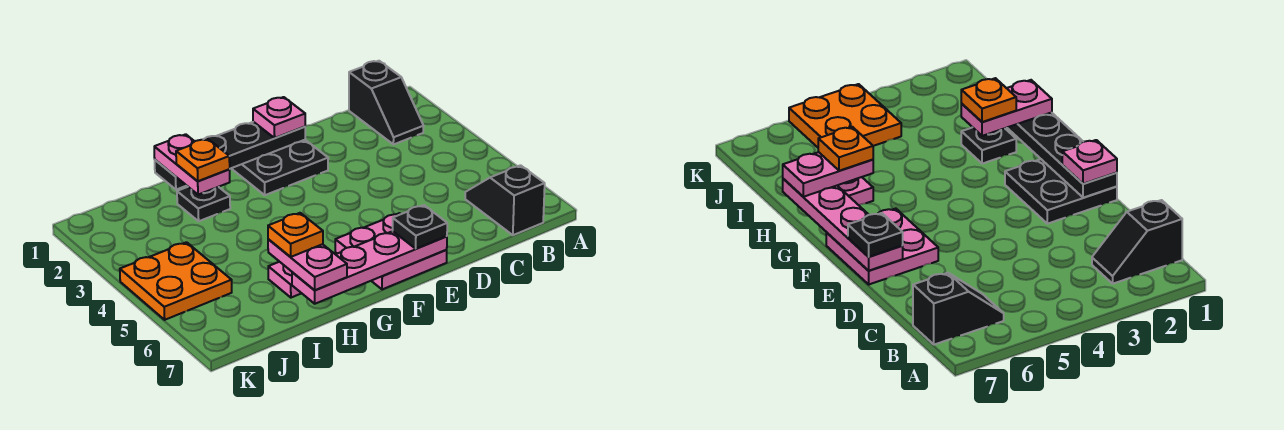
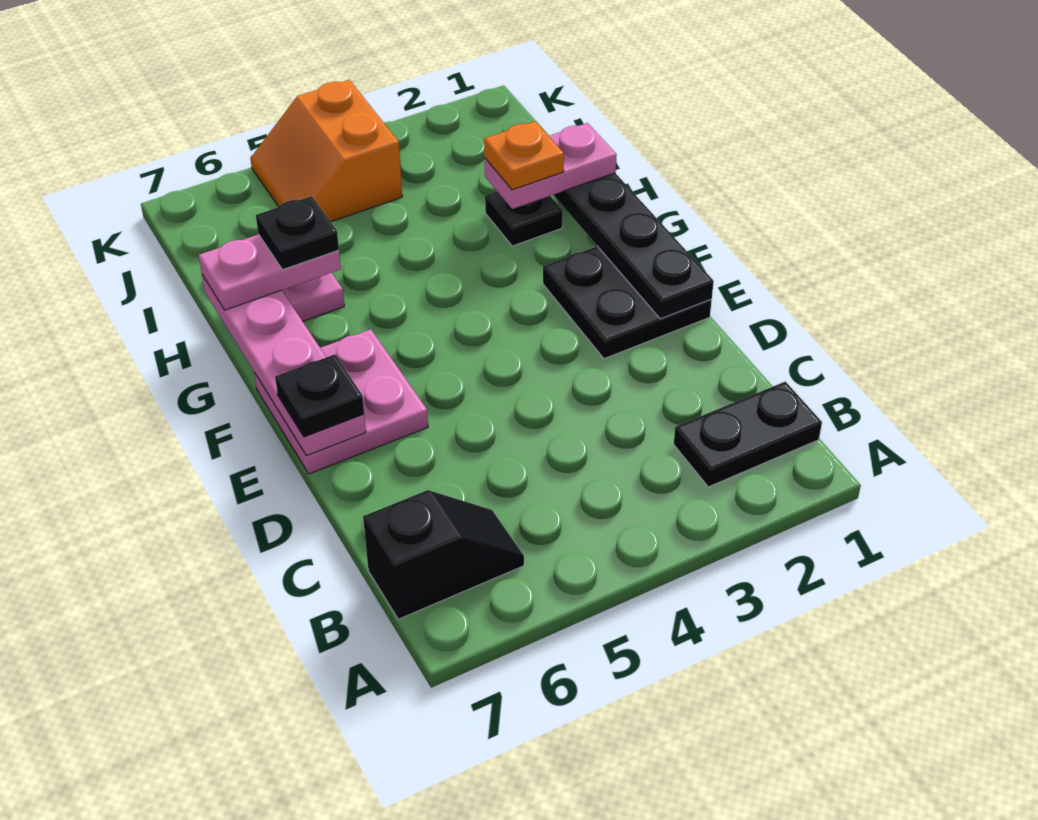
black 1x2 slope [349,61,424,145] -> black 1x2 plate [674,382,822,487]
pink 1x1 plate [253,97,305,138] -> none
orange 1x1 plate [268,213,323,257] -> black 1x1 plate [256,196,339,270]
orange 2x2 plate [120,242,232,320] -> orange 2x2 slope [250,80,402,222]

